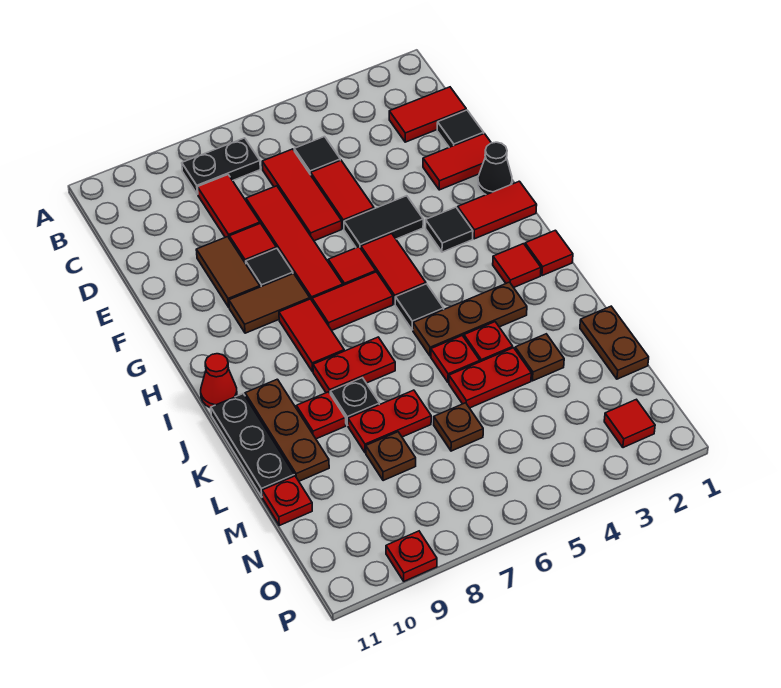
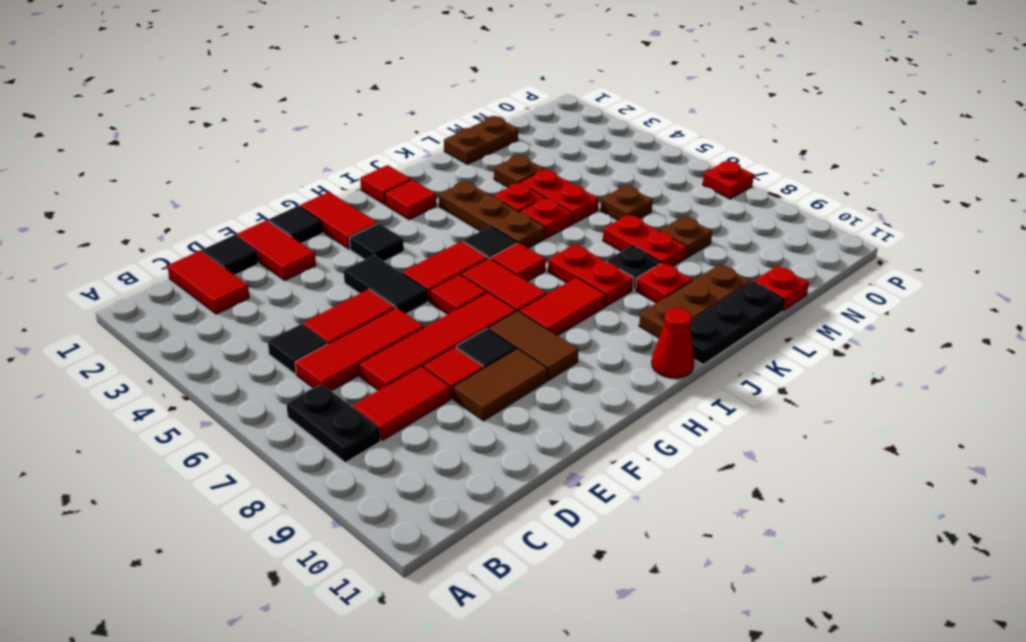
black 1x1 cone [478,142,512,195] -> black 1x1 tile [268,206,322,243]
red 1x1 tile [604,399,655,448] -> red 1x1 tile moved to [491,243,546,281]
red 1x1 plate [386,531,437,581] -> red 1x1 plate moved to [703,161,754,199]

